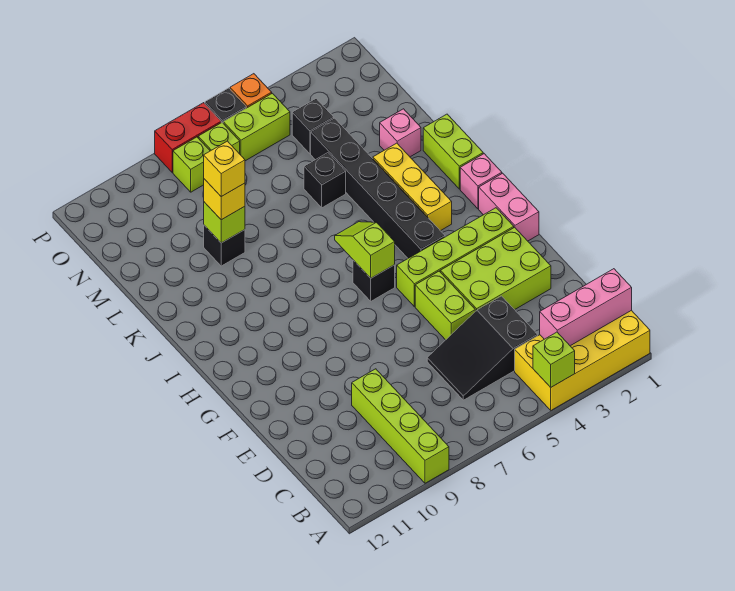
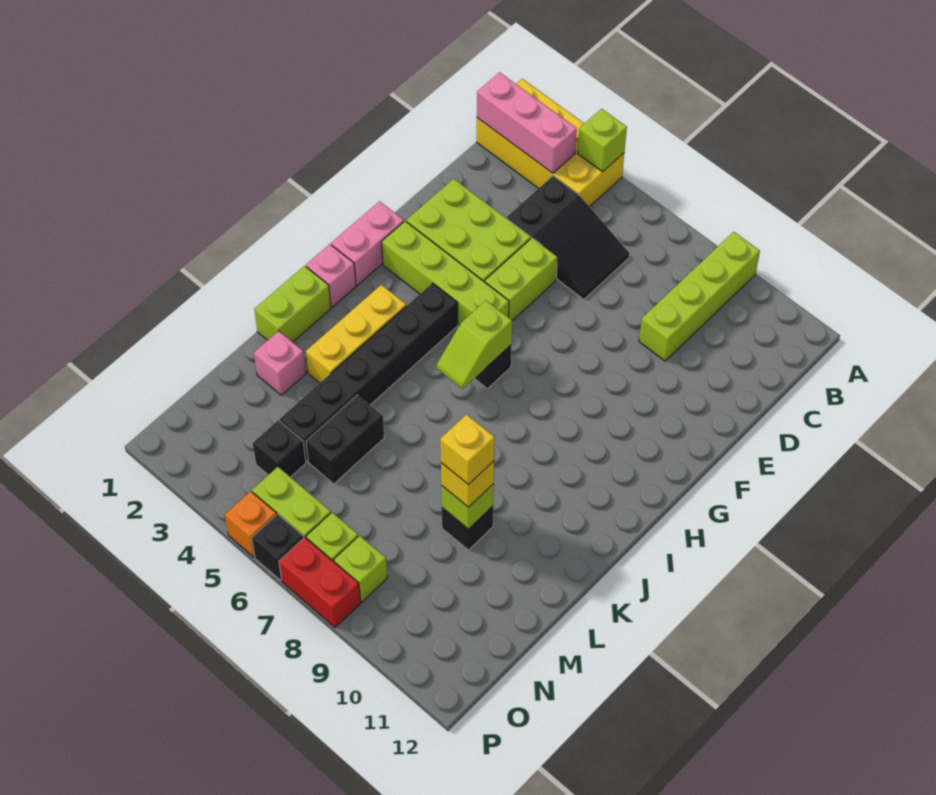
black 1x1 brick [304,153,346,208] -> black 1x2 brick [306,395,384,484]

